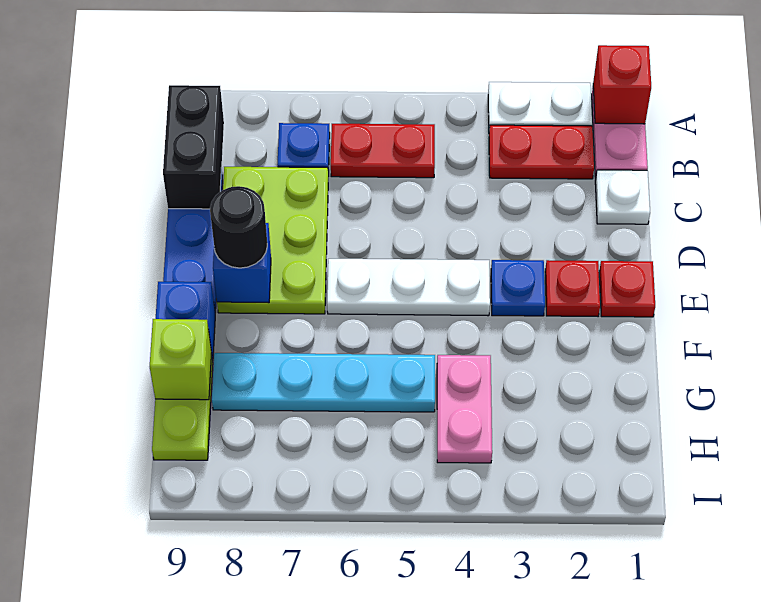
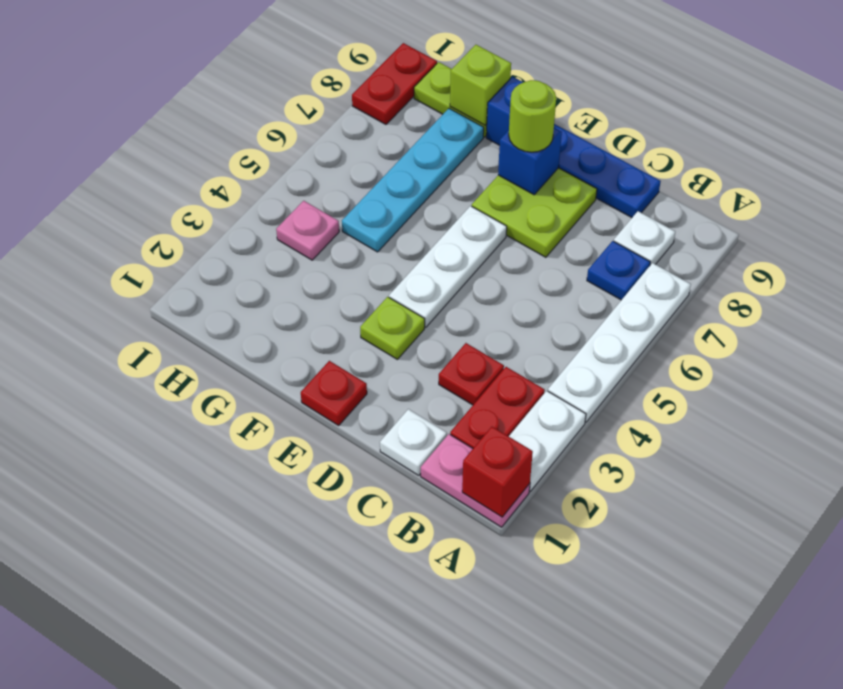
none -> white 1x4 plate [548,263,691,422]
red 1x2 plate [331,124,435,178] -> red 1x2 plate moved to [352,43,437,124]
none -> white 1x1 plate [614,211,675,265]
black 1x2 brick [163,85,224,209] -> none
lime 2x3 plate [217,167,328,314] -> lime 2x2 plate [472,168,597,257]
red 1x1 plate [545,260,600,316] -> red 1x1 plate moved to [439,343,504,405]
blue 1x1 plate [491,260,545,316] -> lime 1x1 plate [360,297,425,359]
black 1x1 round brick [210,186,267,268] -> lime 1x1 round brick [509,80,556,152]
pink 1x2 plate [437,355,492,463] -> pink 1x1 plate [276,201,339,260]

